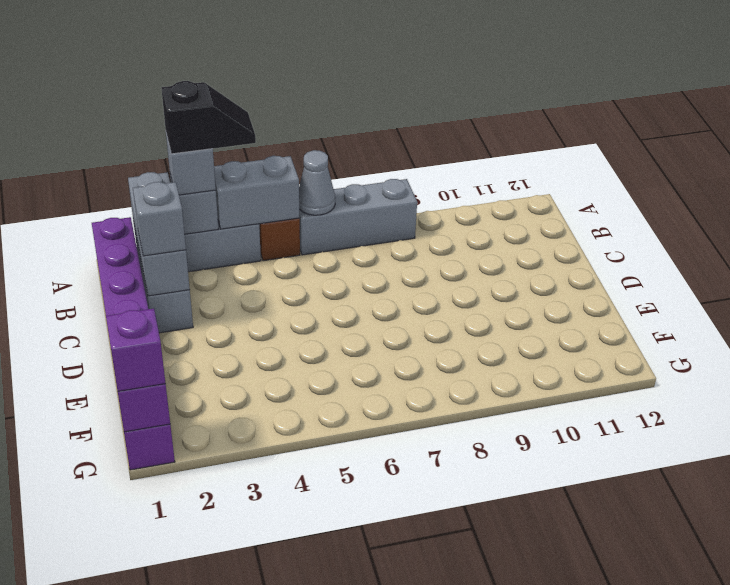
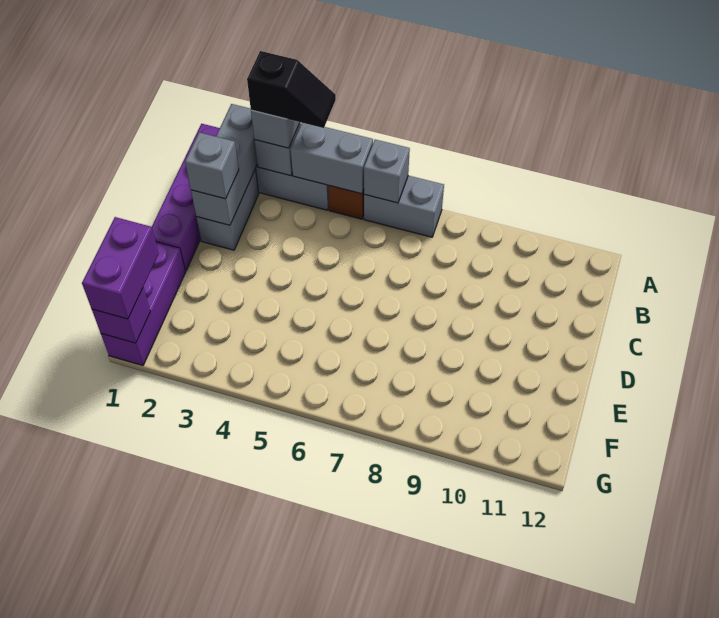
grey 1x3 brick [299,179,417,255] -> grey 1x2 brick [364,176,444,237]
grey 1x1 cone [299,150,335,215] -> grey 1x1 brick [364,140,410,203]
purple 1x1 brick [106,309,166,391] -> purple 1x2 brick [82,217,159,319]

